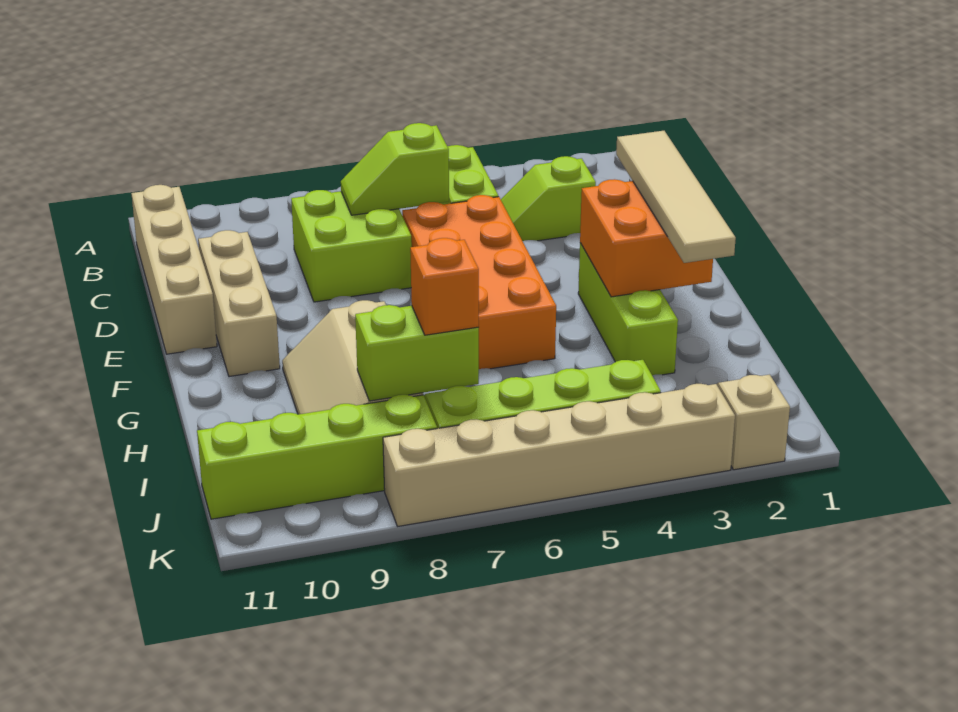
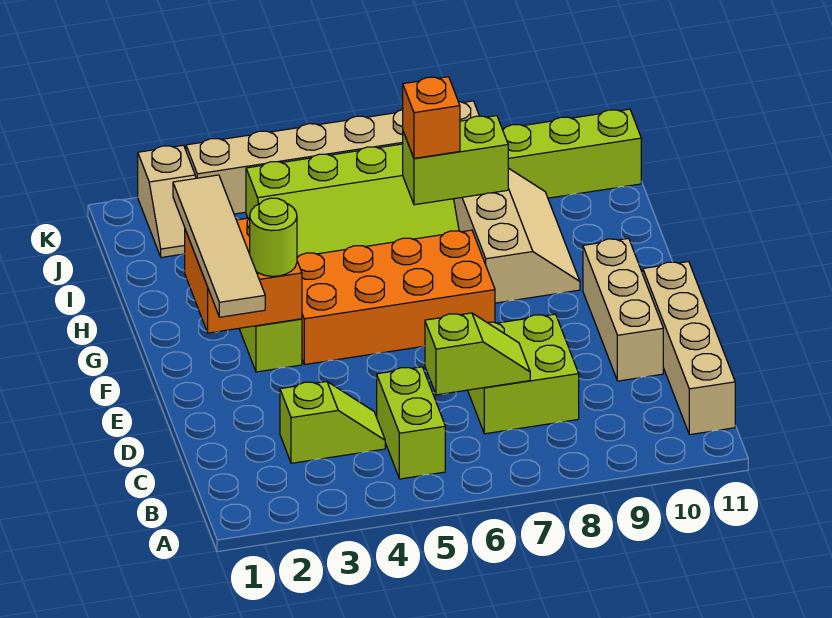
orange 2x4 brick [402,195,556,369] -> orange 2x4 brick turned to [297,230,495,365]
none -> lime 1x1 round brick [250,198,297,276]

